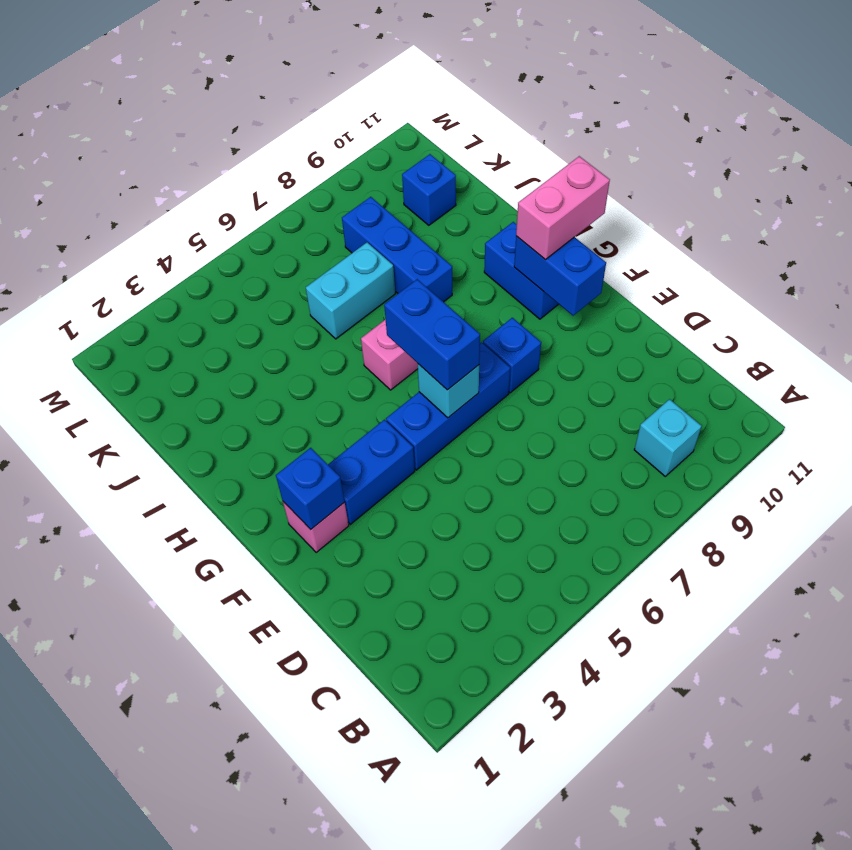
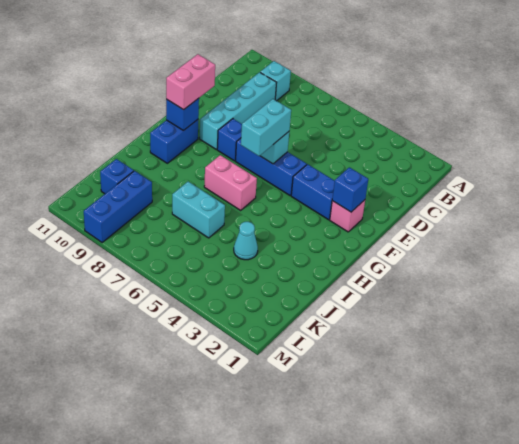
none -> cyan 1x4 brick [200,72,277,150]
blue 1x2 brick [384,279,480,390] -> cyan 1x2 brick [241,99,291,156]
blue 1x2 brick [514,236,606,316] -> blue 1x1 brick [166,98,199,131]
pink 1x2 brick [516,156,610,260] -> pink 1x2 brick turned to [166,54,215,110]
blue 1x3 brick [342,197,452,302] -> blue 1x3 brick moved to [84,171,152,243]
none -> cyan 1x1 cone [234,222,258,260]

